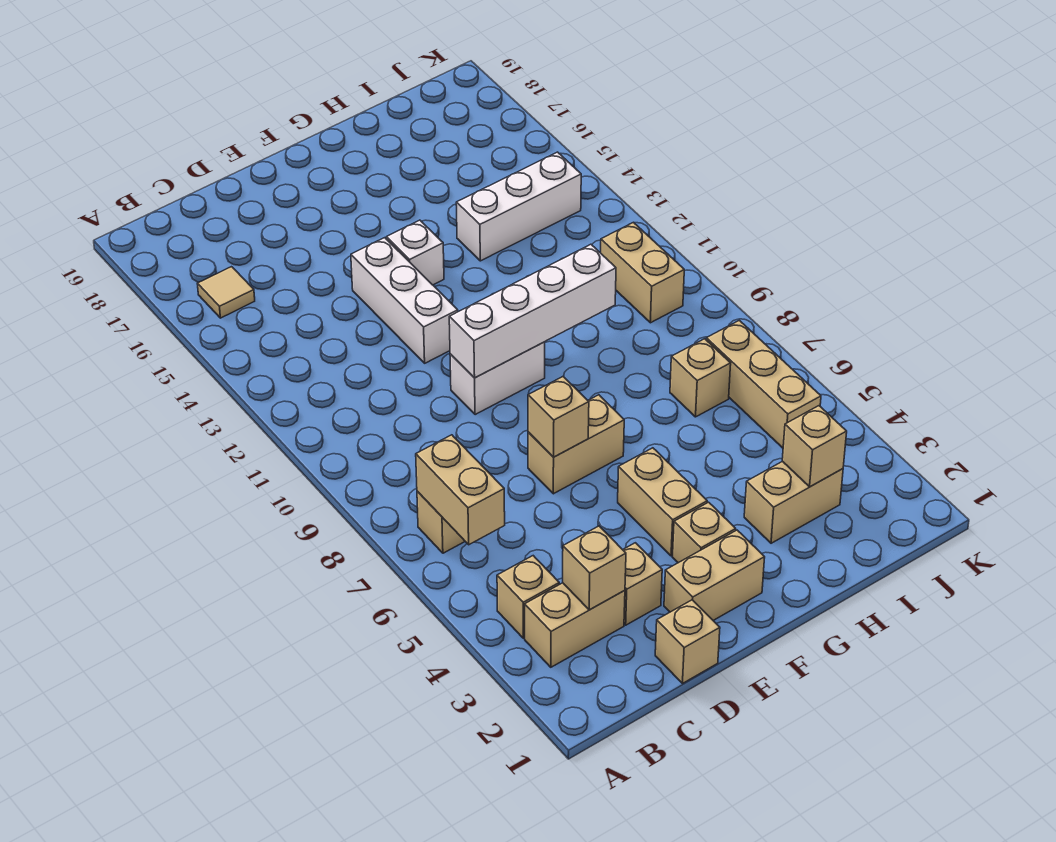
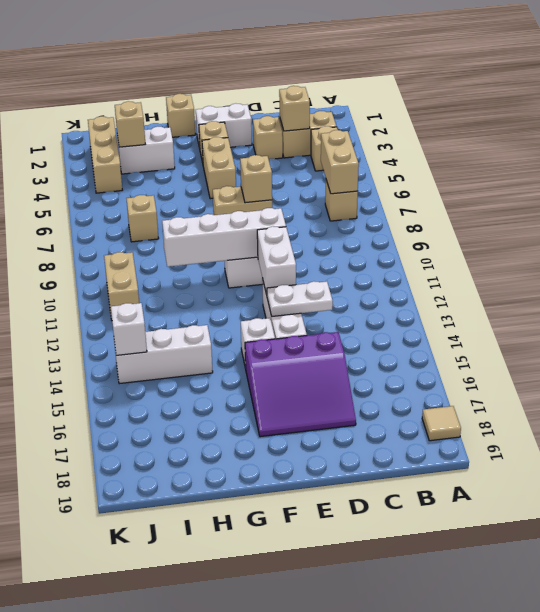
tan 1x1 tile [197,267,255,318] -> tan 1x1 tile moved to [422,406,461,441]
tan 1x1 brick [655,600,720,684] -> tan 1x1 brick moved to [166,94,195,137]
none -> white 1x2 plate [267,281,333,316]
none -> purple 3x3 slope [245,332,356,437]
tan 1x2 brick [664,530,765,620] -> white 1x2 brick [196,103,252,148]
none -> white 1x2 brick [257,226,296,295]
tan 1x2 brick [744,461,843,543] -> white 1x2 brick [117,127,175,174]
tan 1x3 brick [706,320,821,448] -> tan 1x3 brick moved to [88,116,122,193]
none -> white 1x1 brick [111,303,147,355]

